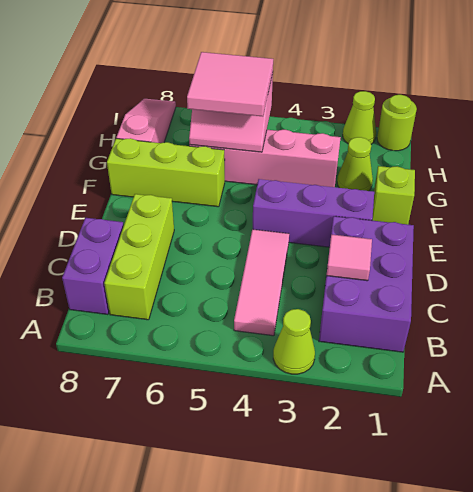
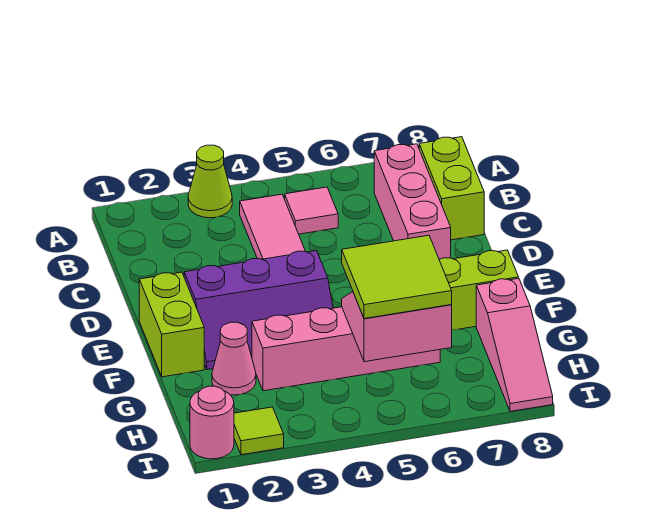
purple 2x3 brick [319,216,414,352] -> none
lime 1x3 brick [104,194,174,320] -> pink 1x3 brick [374,144,451,259]
purple 1x2 brick [62,218,124,315] -> lime 1x2 brick [419,137,484,240]
pink 1x1 tile [327,234,372,281] -> pink 1x1 tile moved to [285,187,338,234]
lime 1x1 brick [372,166,415,224] -> lime 1x2 brick [139,272,204,377]
lime 1x1 cone [337,137,373,191] -> pink 1x1 cone [212,322,256,395]
pink 2x2 tile [187,52,273,116] -> lime 2x2 tile [342,235,452,319]
lime 1x1 round brick [377,95,417,151] -> pink 1x1 round brick [190,386,234,459]
lime 1x1 cone [343,91,376,144] -> lime 1x1 tile [234,407,284,455]

